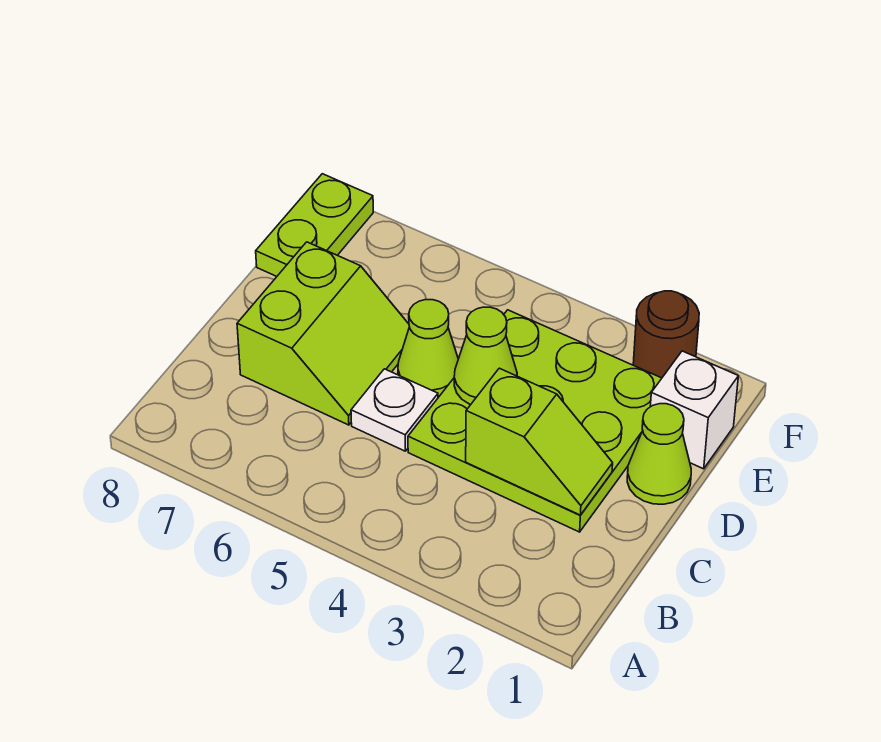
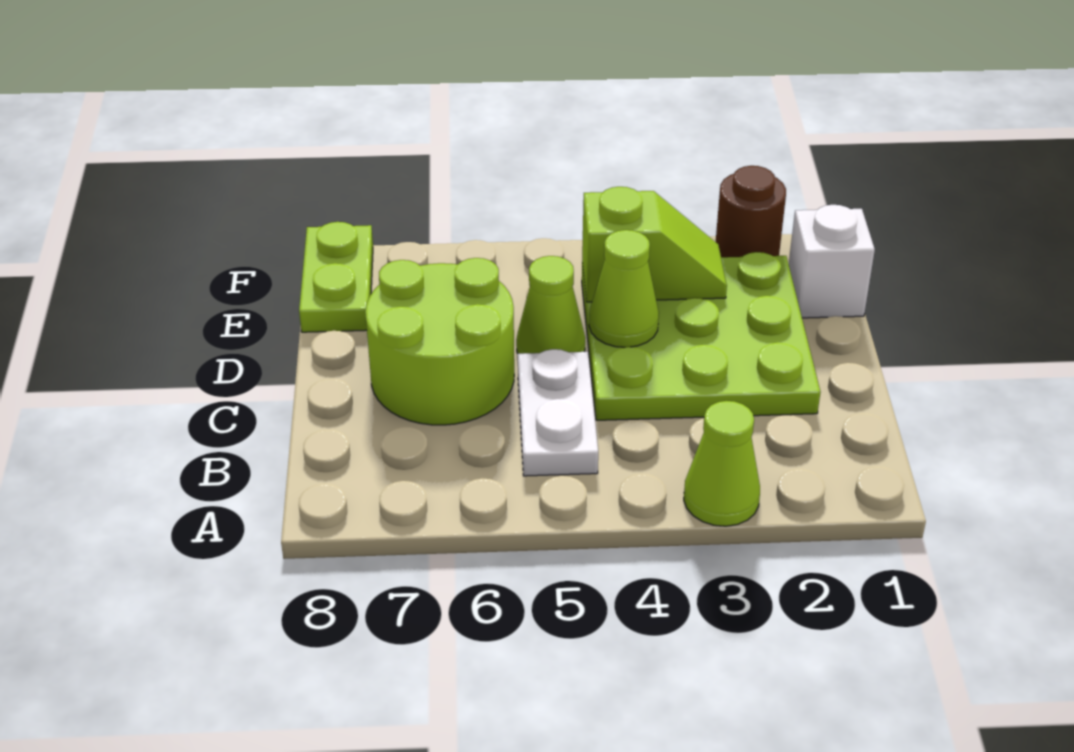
lime 1x2 slope [466,368,613,515] -> lime 1x2 slope moved to [582,187,727,302]
white 1x1 plate [351,369,438,451] -> white 1x2 plate [518,349,598,476]
lime 2x2 slope [237,242,409,425] -> lime 2x2 round brick [365,258,514,425]
lime 1x1 cone [627,404,691,504] -> lime 1x1 cone moved to [684,401,760,526]

